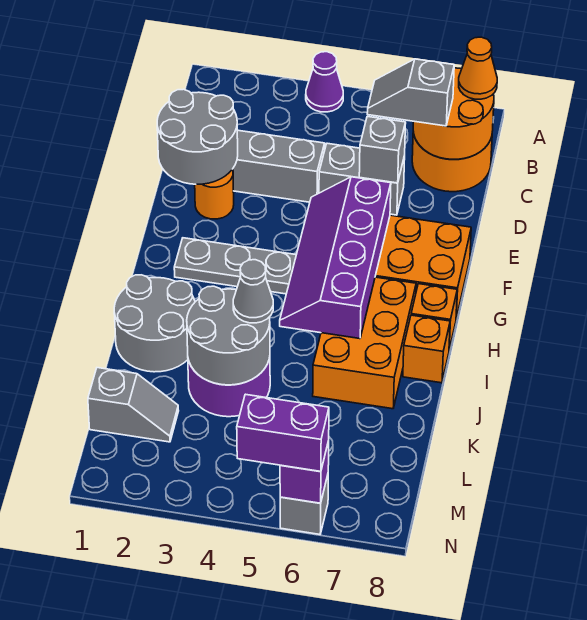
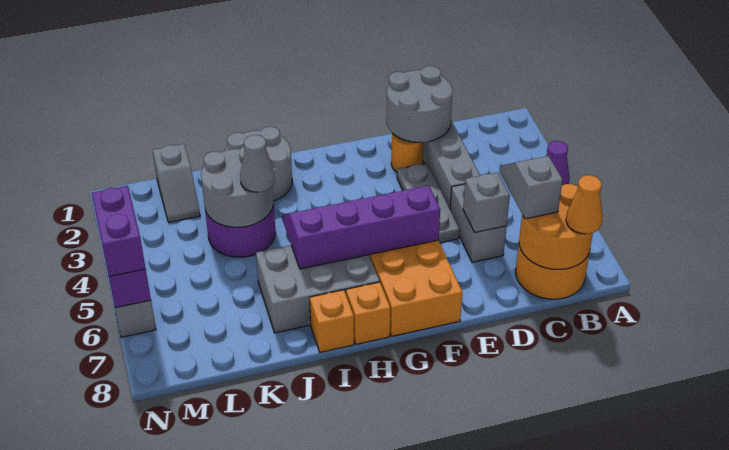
grey 1x3 plate [174,238,296,294] -> grey 1x3 plate moved to [397,163,459,243]
orange 2x3 brick [313,277,416,409] -> grey 2x3 brick [256,245,380,333]

